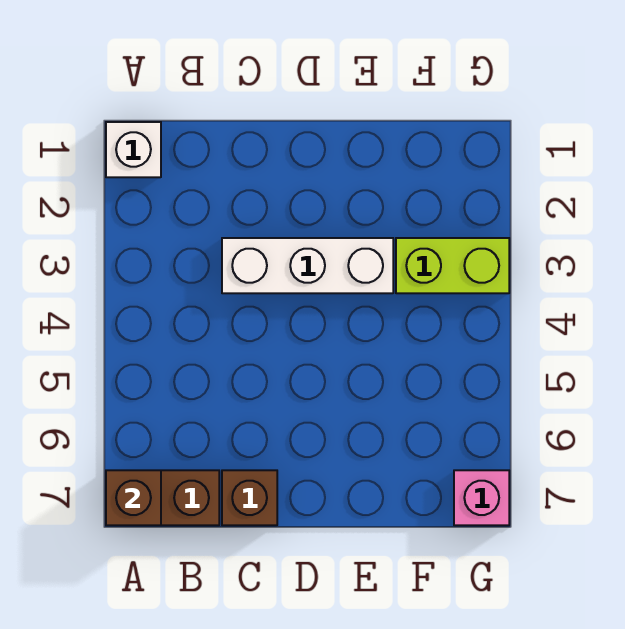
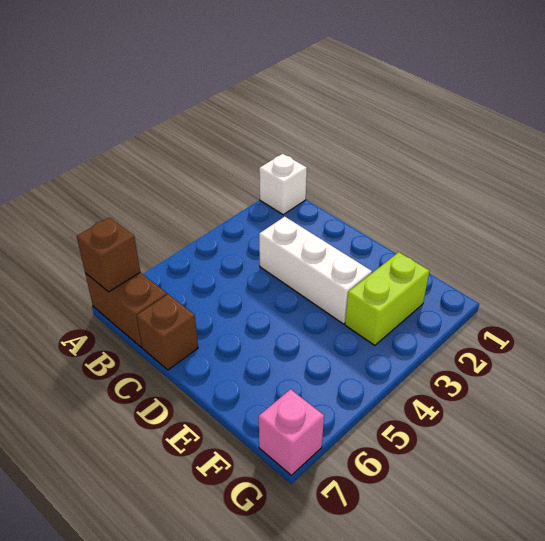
lime 1x2 brick [396,238,509,293] -> lime 1x2 brick turned to [345,252,430,345]

